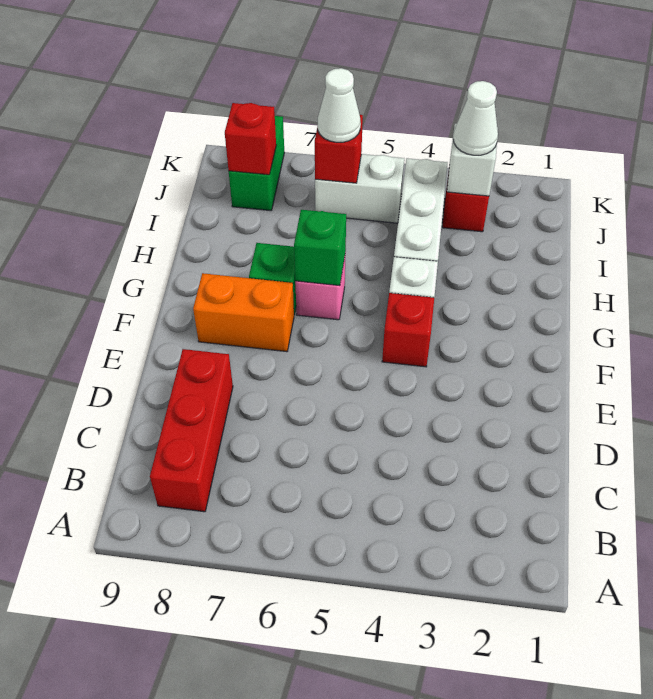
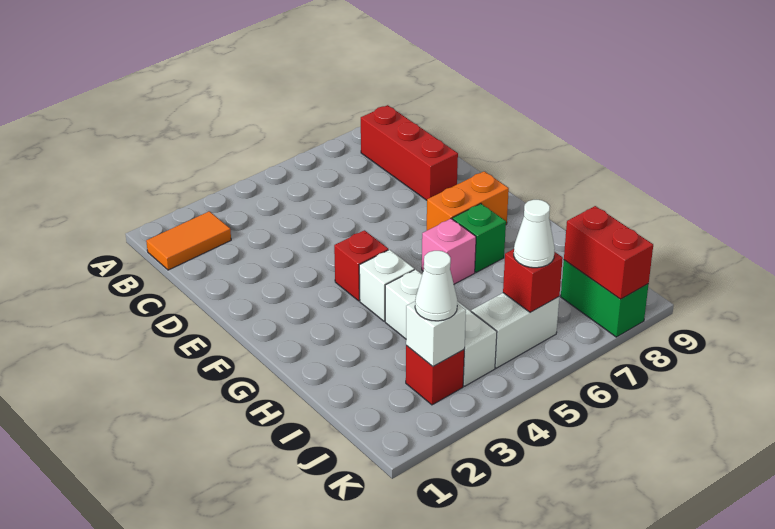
none -> orange 1x2 tile [146,211,231,270]
green 1x1 brick [294,210,346,286] -> none
red 1x1 brick [225,103,276,175] -> red 1x2 brick [564,206,653,299]

